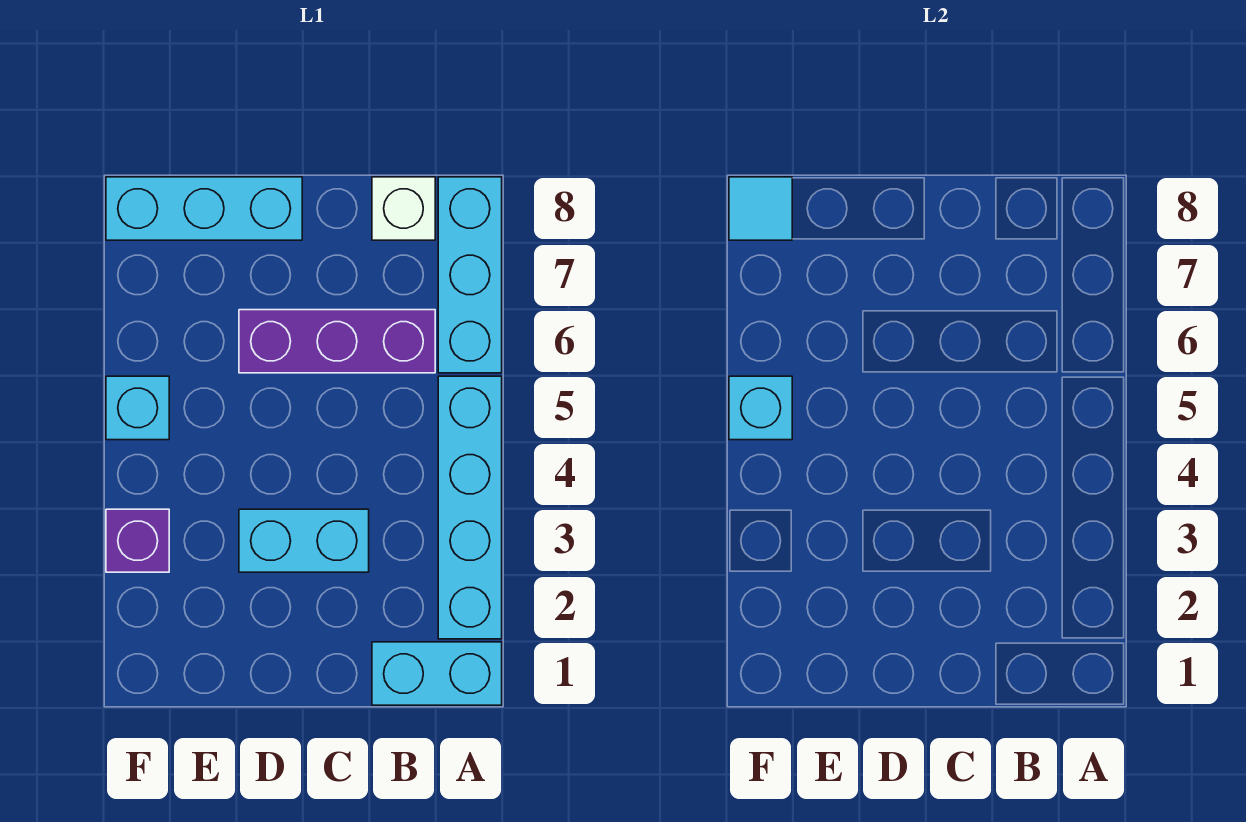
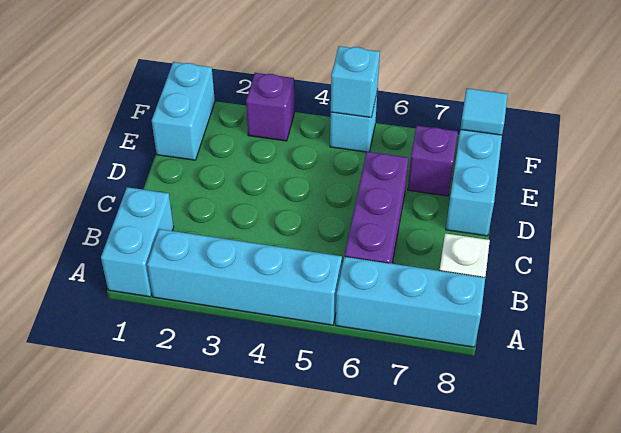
cyan 1x2 brick [239,509,369,572] -> cyan 1x2 brick moved to [152,62,215,160]
none -> purple 1x1 brick [408,126,458,196]

